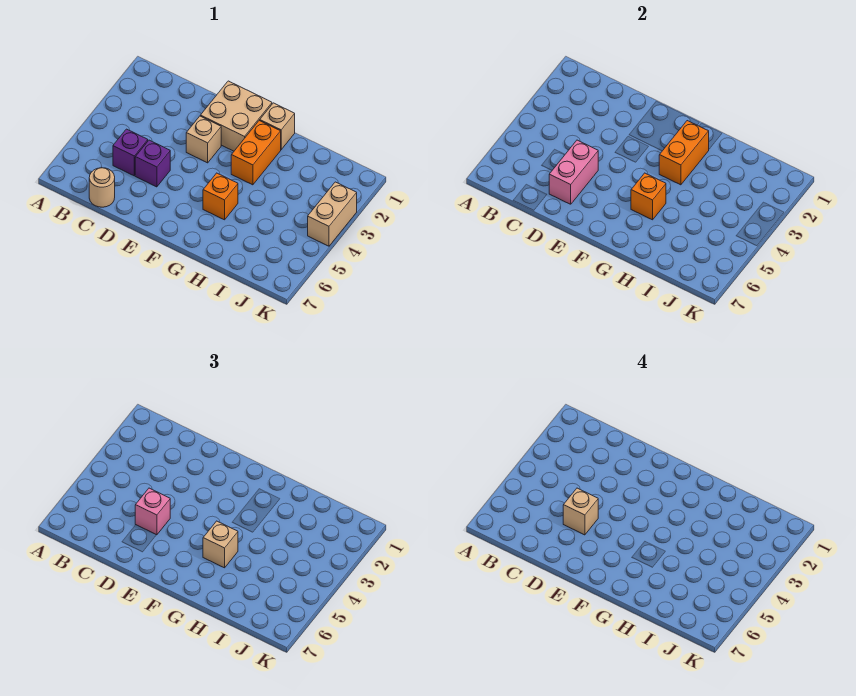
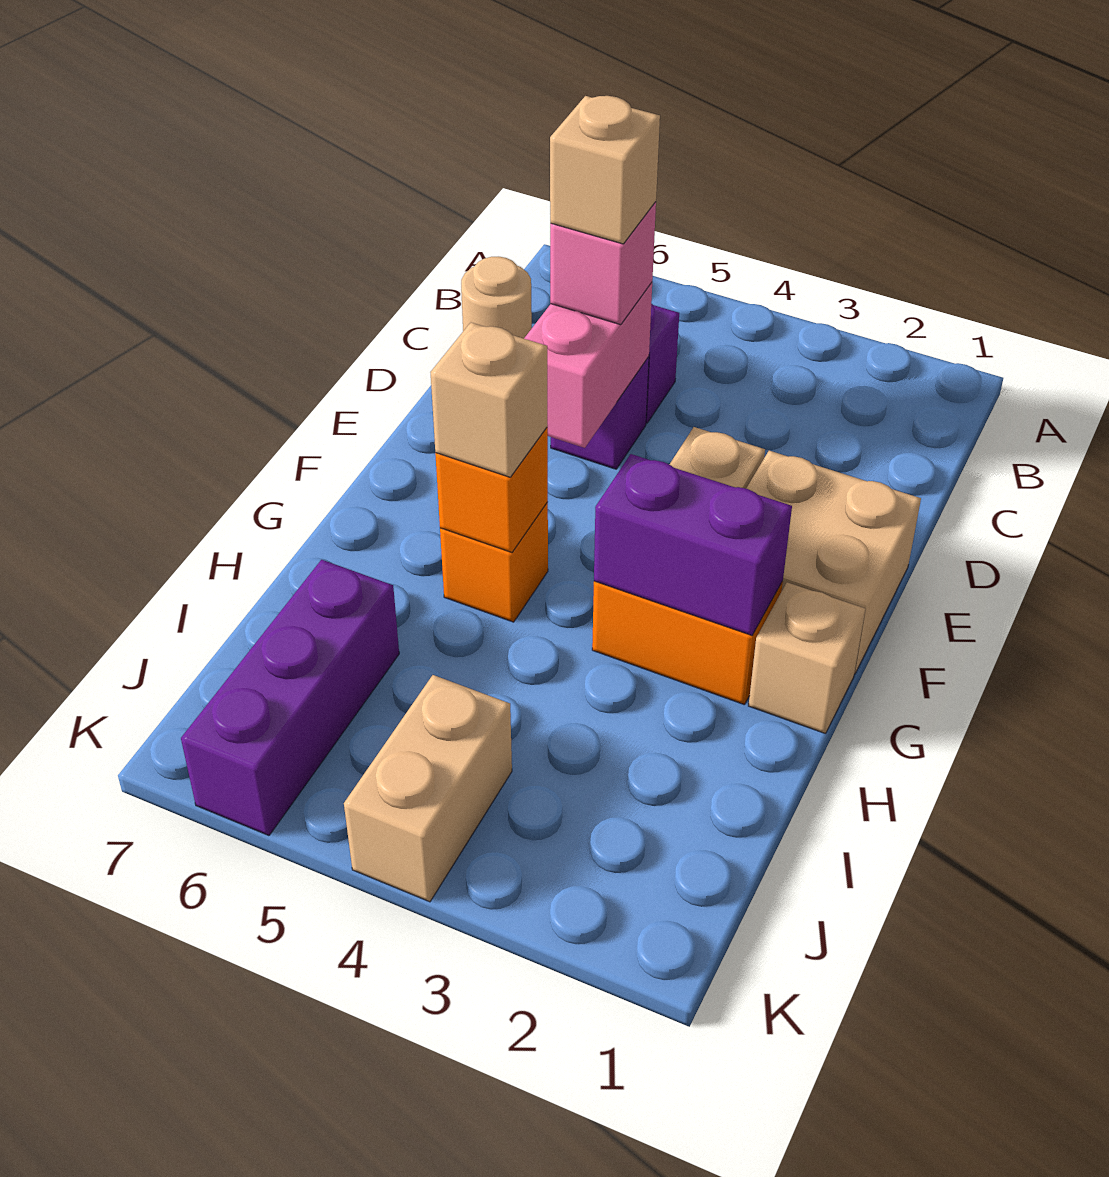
pink 1x2 brick [549,140,598,204] -> pink 1x2 brick turned to [524,282,652,448]
orange 1x2 brick [659,121,709,185] -> purple 1x2 brick [594,454,792,635]
none -> purple 1x3 brick [181,560,399,835]
tan 1x2 brick [308,182,357,246] -> tan 1x2 brick turned to [344,675,512,902]

